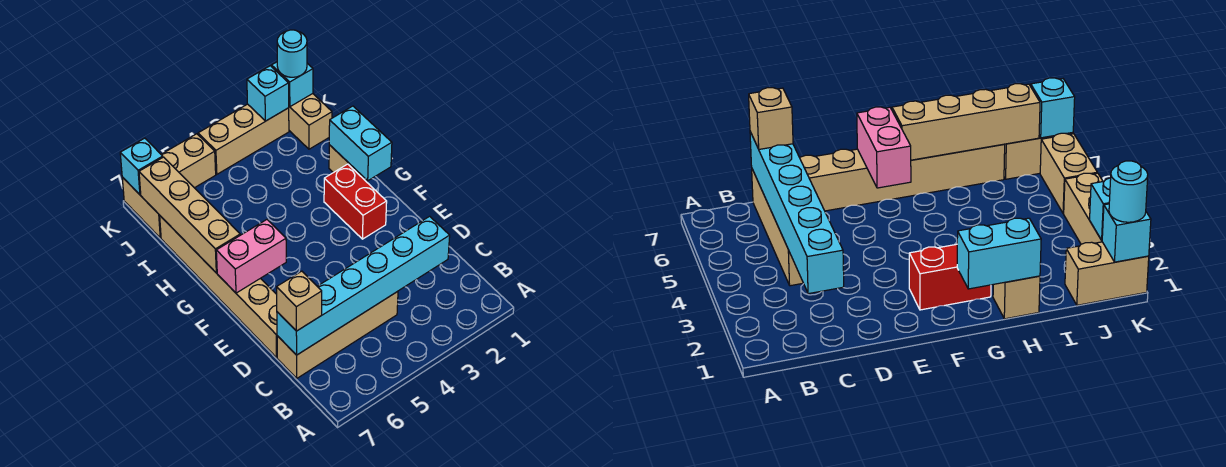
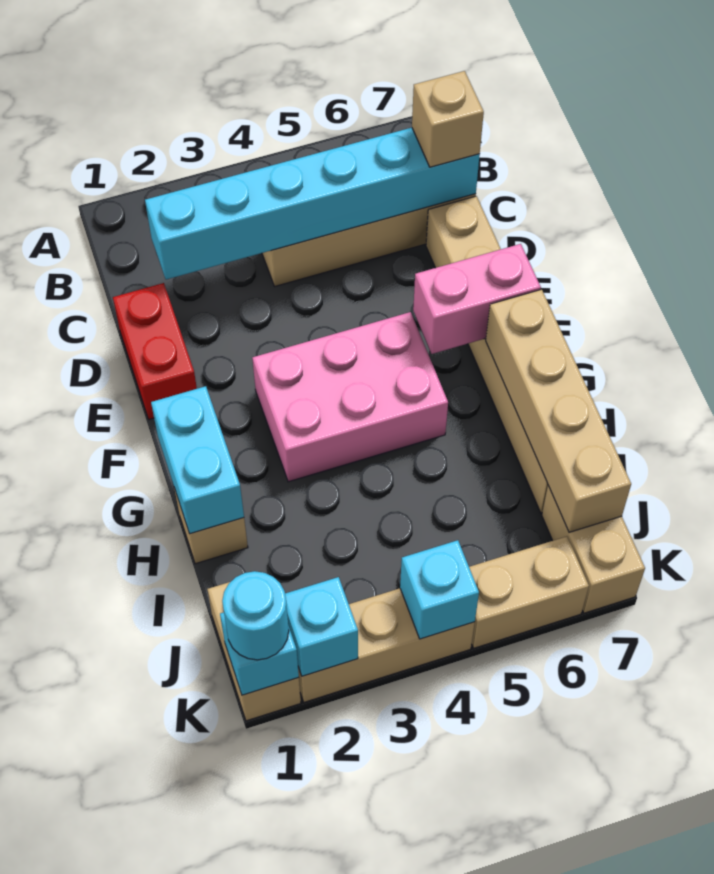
red 1x2 brick [324,164,387,239] -> red 1x2 brick moved to [113,283,197,419]
none -> pink 2x3 brick [252,312,448,482]
cyan 1x1 brick [120,138,163,195] -> cyan 1x1 brick moved to [400,540,479,639]

